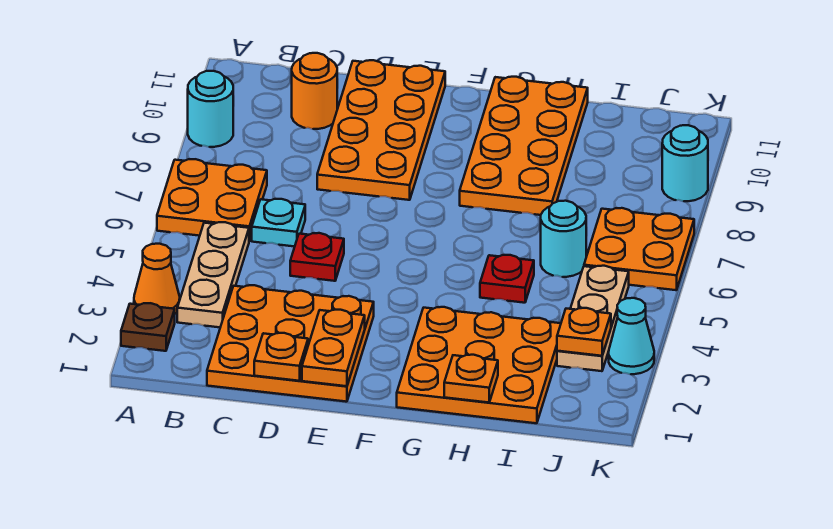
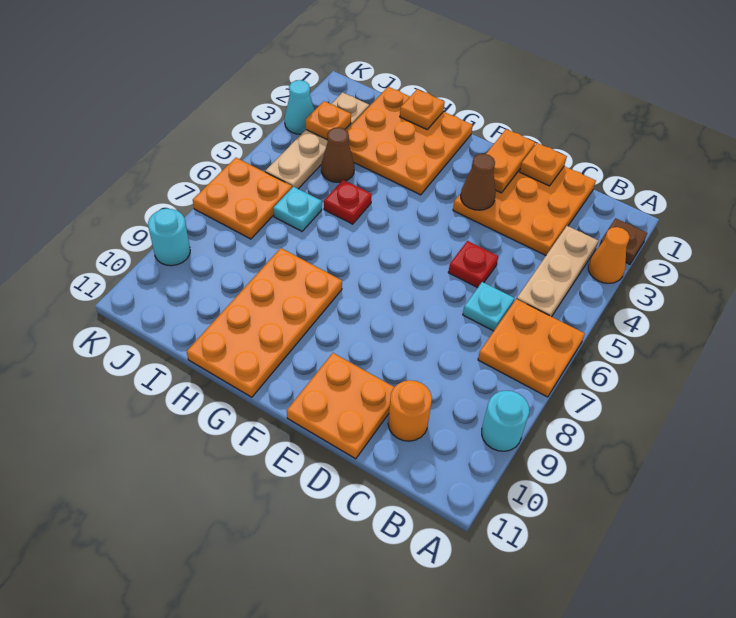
orange 2x4 plate [317,60,445,200] -> orange 2x2 plate [287,353,394,459]
none -> brown 1x1 cone [461,154,496,210]
none -> brown 1x1 cone [321,127,354,182]
cyan 1x1 round brick [541,201,586,277] -> cyan 1x1 plate [273,187,322,231]
tan 1x3 plate [557,266,629,371] -> tan 1x4 plate [265,92,369,189]

